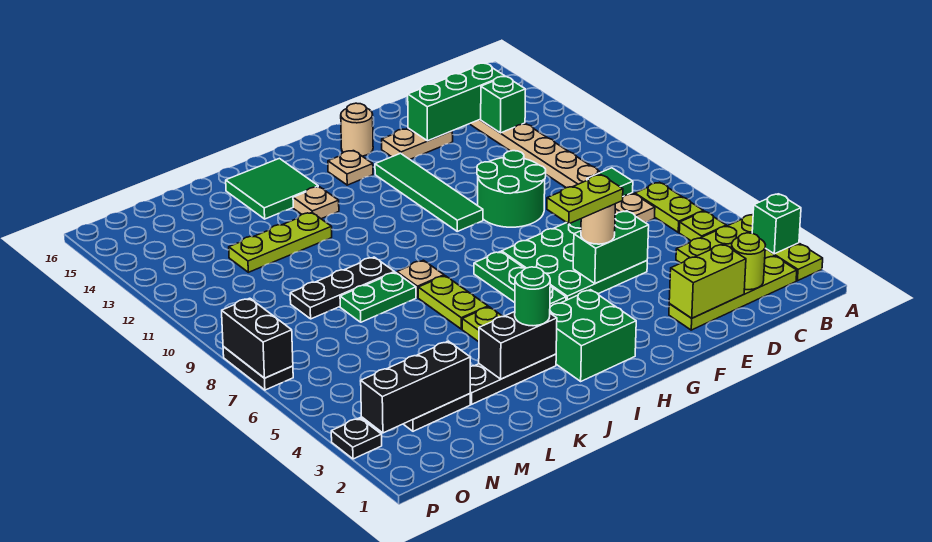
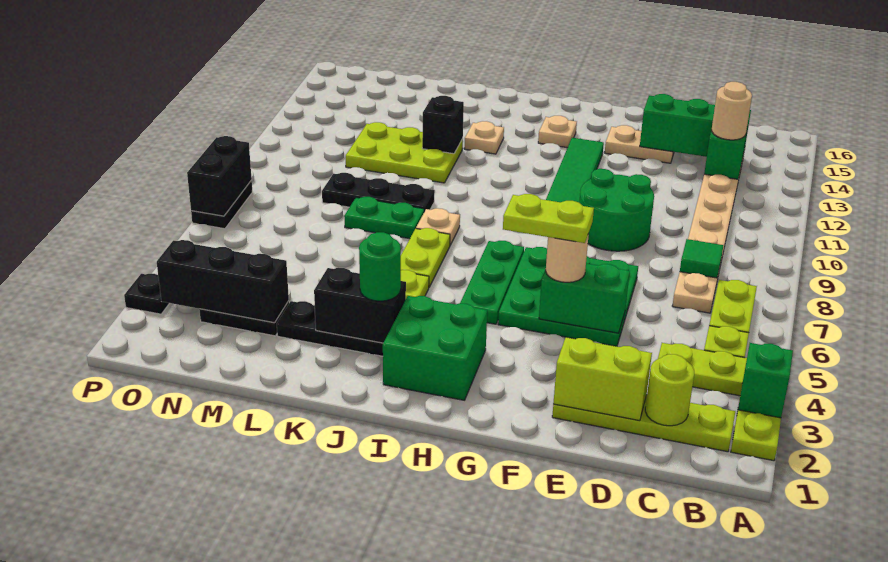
tan 1x1 round brick [341,103,373,156] -> tan 1x1 round brick moved to [712,82,752,140]
green 2x2 tile [226,158,318,219] -> none
lime 1x3 plate [229,213,332,272] -> lime 2x3 plate [346,122,463,183]
none -> black 1x1 brick [422,96,464,154]

